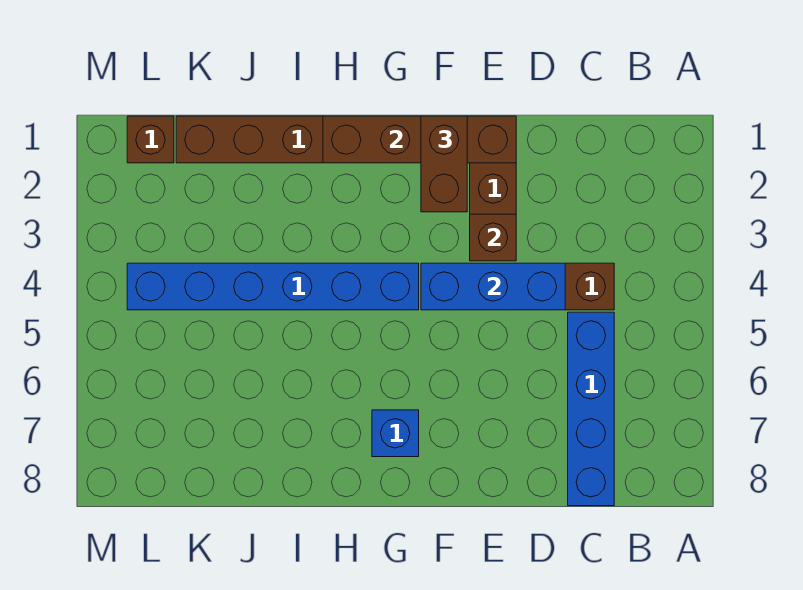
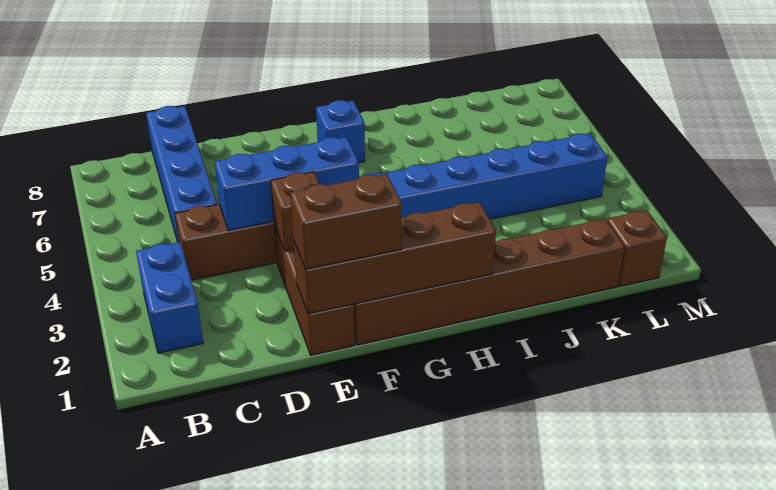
none -> blue 1x2 brick [136,242,203,353]
brown 1x2 brick [421,116,467,212] -> brown 1x2 brick turned to [290,174,402,269]

